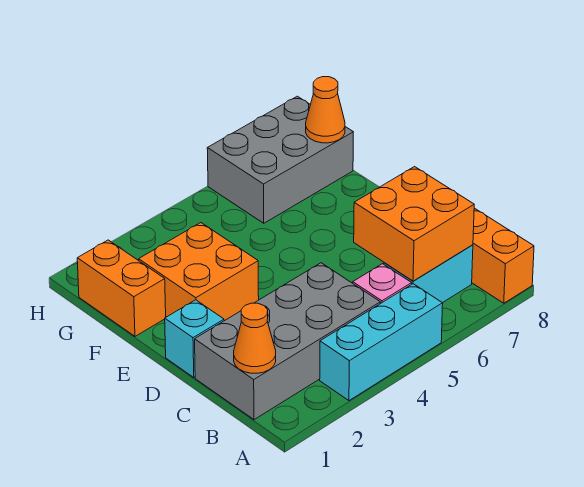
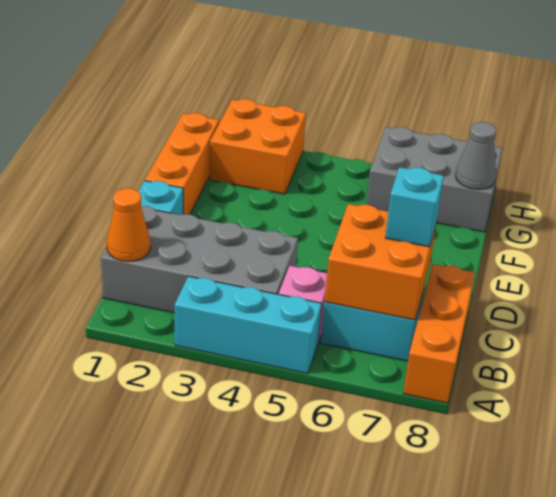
none -> cyan 1x1 brick [385,167,444,247]
orange 2x2 brick [139,223,259,321] -> orange 2x2 brick moved to [209,99,306,194]
orange 1x2 brick [77,240,166,336] -> orange 1x3 brick [145,113,219,214]
orange 1x1 cone [306,77,345,143] -> grey 1x1 cone [456,122,496,189]

